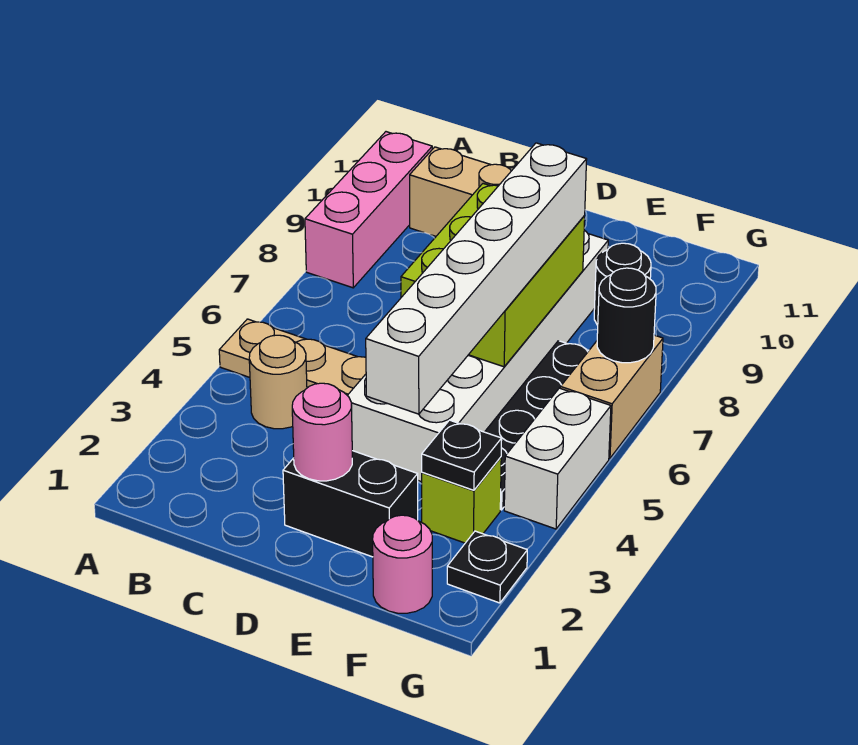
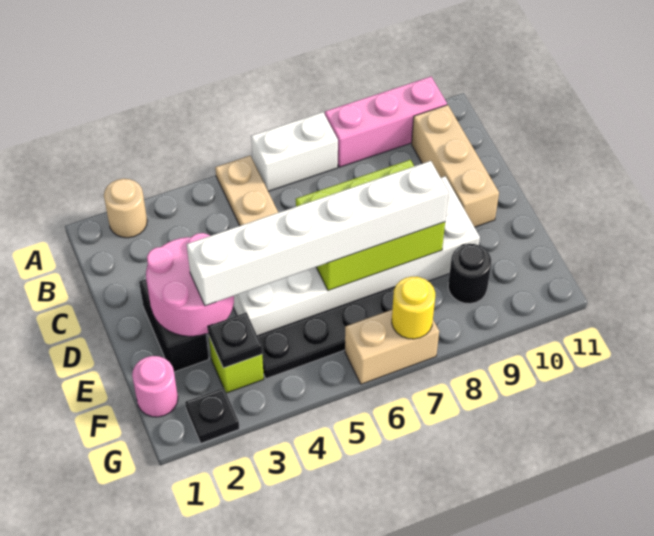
tan 1x1 round brick [249,335,307,429] -> tan 1x1 round brick moved to [104,179,147,238]
pink 1x1 round brick [292,383,352,481] -> pink 2x2 round brick [146,233,234,336]
white 1x2 brick [504,388,611,529] -> white 1x2 brick moved to [251,112,338,191]
black 1x1 round brick [597,268,656,363] -> yellow 1x1 round brick [392,276,435,339]

